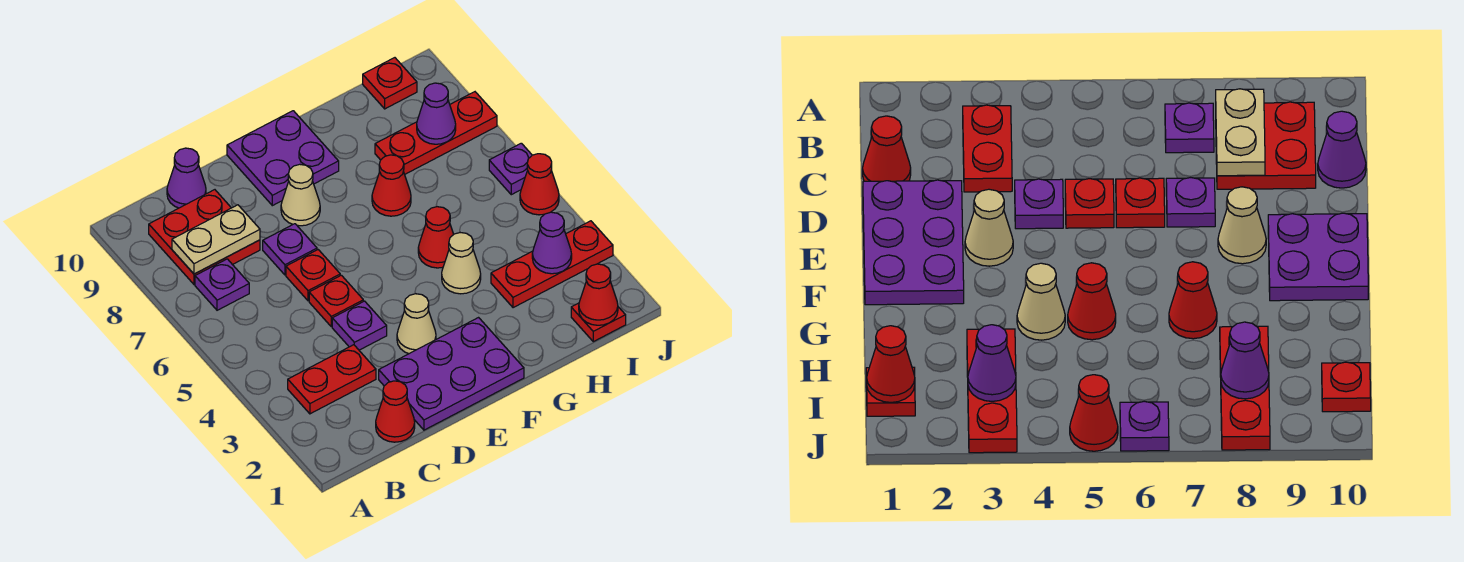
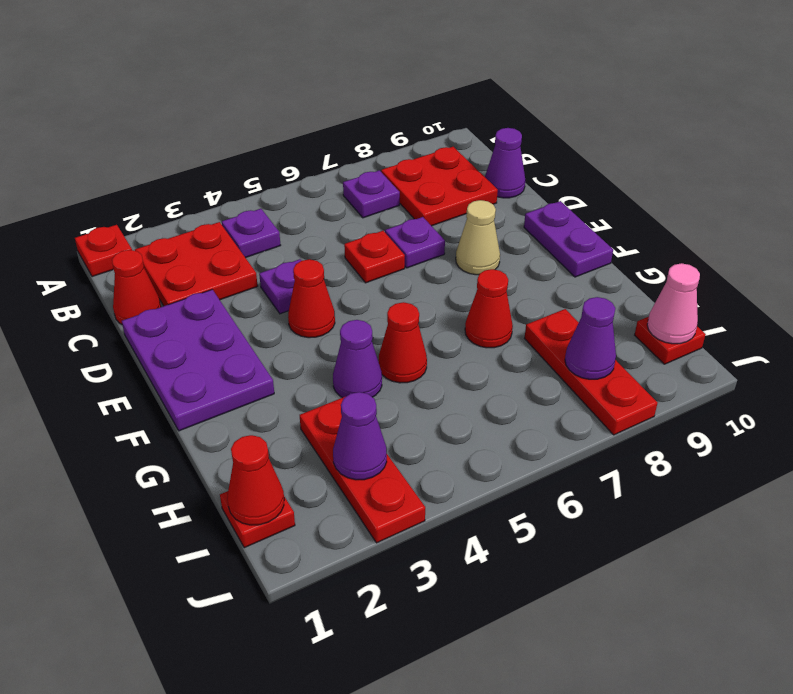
red 1x2 plate [288,345,376,414] -> red 2x2 plate [135,222,258,306]
tan 1x2 plate [172,205,260,274] -> none
red 1x1 plate [309,275,363,327] -> red 1x1 plate moved to [75,225,132,277]
tan 1x1 cone [397,294,436,354] -> none
purple 2x2 plate [227,111,339,206] -> purple 1x2 plate [524,201,613,277]
tan 1x1 cone [442,233,481,294] -> purple 1x1 cone [333,320,382,398]
none -> pink 1x1 cone [647,263,700,344]
red 1x1 cone [520,154,559,215] -> red 1x1 cone moved to [288,259,335,338]
purple 1x1 plate [489,143,532,195] -> purple 1x1 plate moved to [222,209,281,258]

